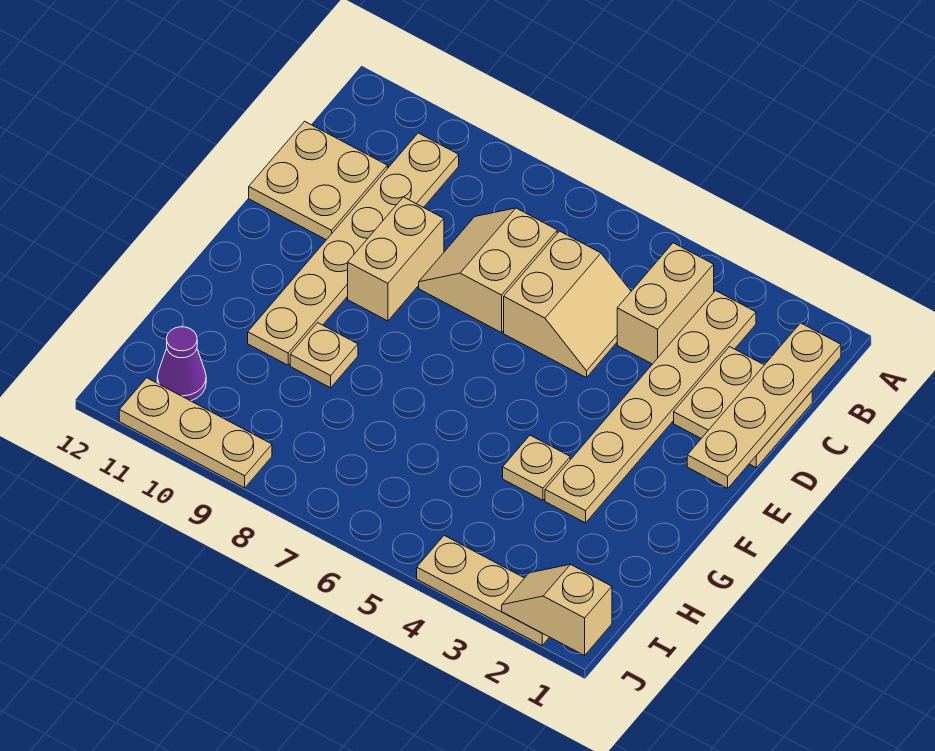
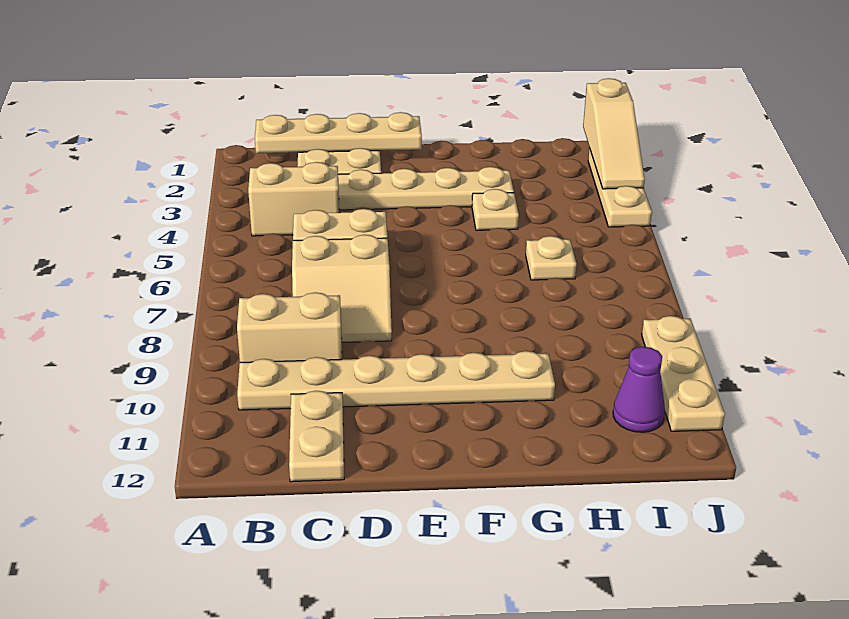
tan 2x2 plate [249,121,388,240] -> tan 1x2 plate [289,391,344,482]
tan 1x2 brick [348,197,444,321] -> tan 1x2 brick moved to [237,292,342,362]
tan 1x1 plate [290,323,358,388] -> tan 1x1 plate moved to [526,236,576,280]
tan 1x2 slope [502,564,612,655] -> tan 1x3 slope [583,78,645,189]

